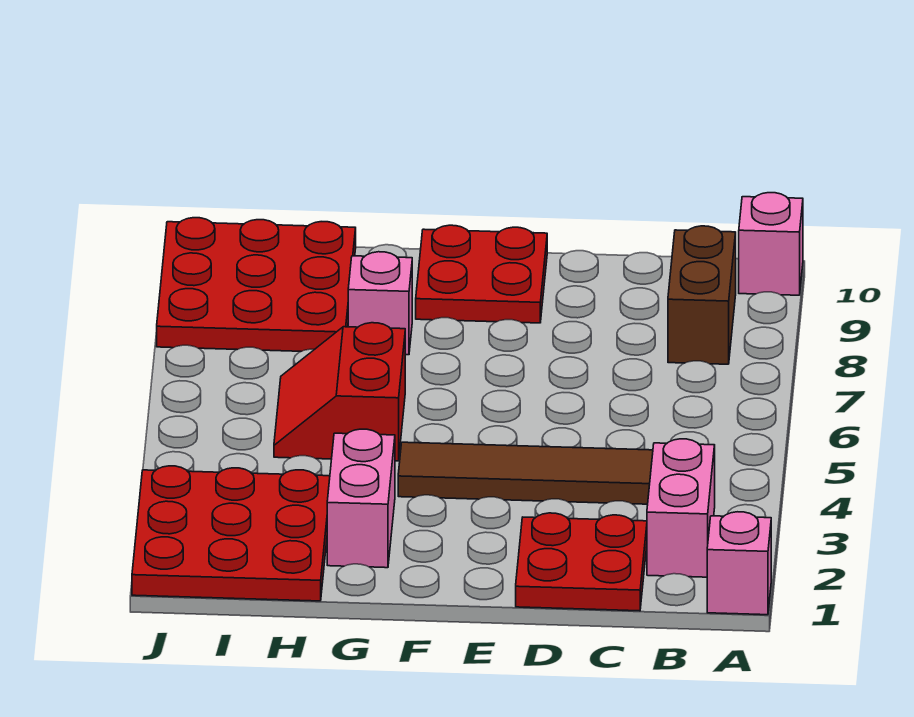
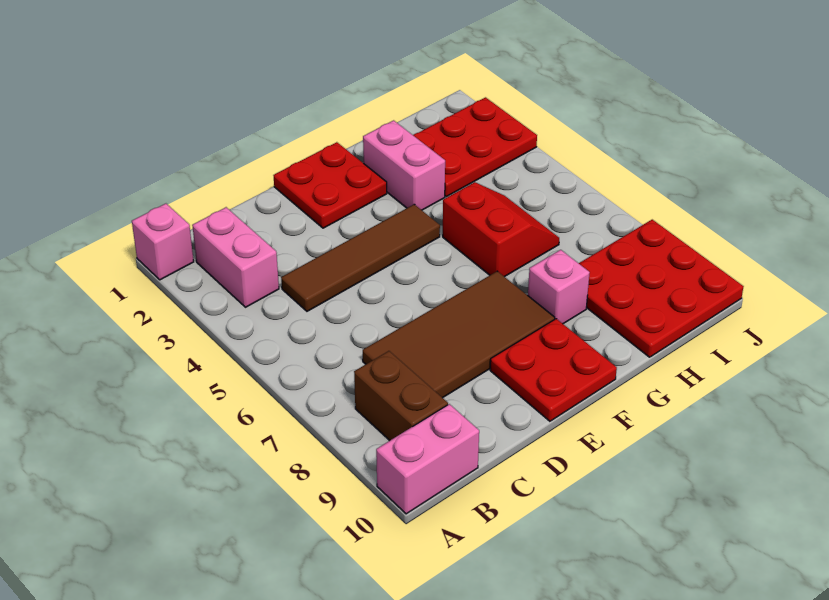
pink 1x1 brick [739,193,803,295] -> pink 1x2 brick [376,404,479,514]
red 2x2 plate [516,513,647,611] -> red 2x2 plate moved to [273,142,387,228]
none -> brown 2x4 tile [363,271,555,398]
red 3x3 plate [132,466,330,601] -> red 2x3 plate [413,97,537,197]

